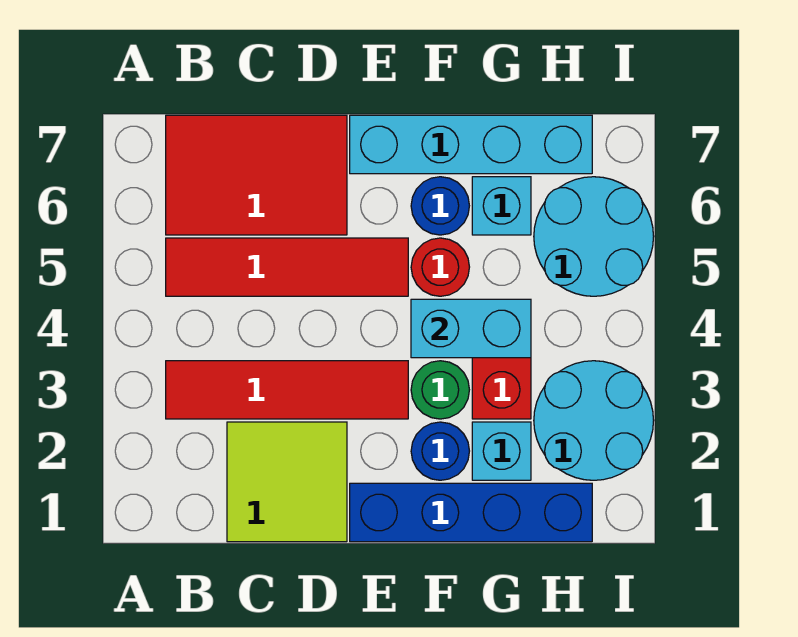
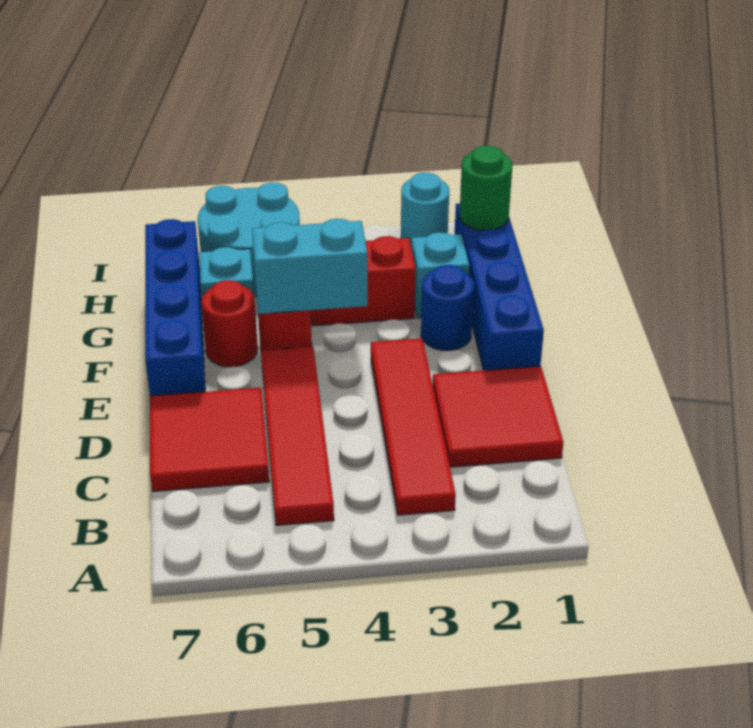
red 2x3 tile [166,115,347,235] -> red 2x2 tile [150,388,269,491]
lime 2x2 tile [227,422,347,542] -> red 2x2 tile [433,366,563,467]
cyan 1x4 brick [350,115,592,174] -> blue 1x4 brick [145,219,205,396]
green 1x1 round brick [411,361,469,419] -> green 1x1 round brick moved to [460,146,512,230]
cyan 1x2 brick [411,299,531,358] -> cyan 1x2 brick turned to [252,219,368,314]
blue 1x1 round brick [411,177,469,235] -> red 1x1 round brick [201,280,258,367]
cyan 2x2 round brick [534,361,654,480] -> cyan 1x1 round brick [401,173,449,245]

